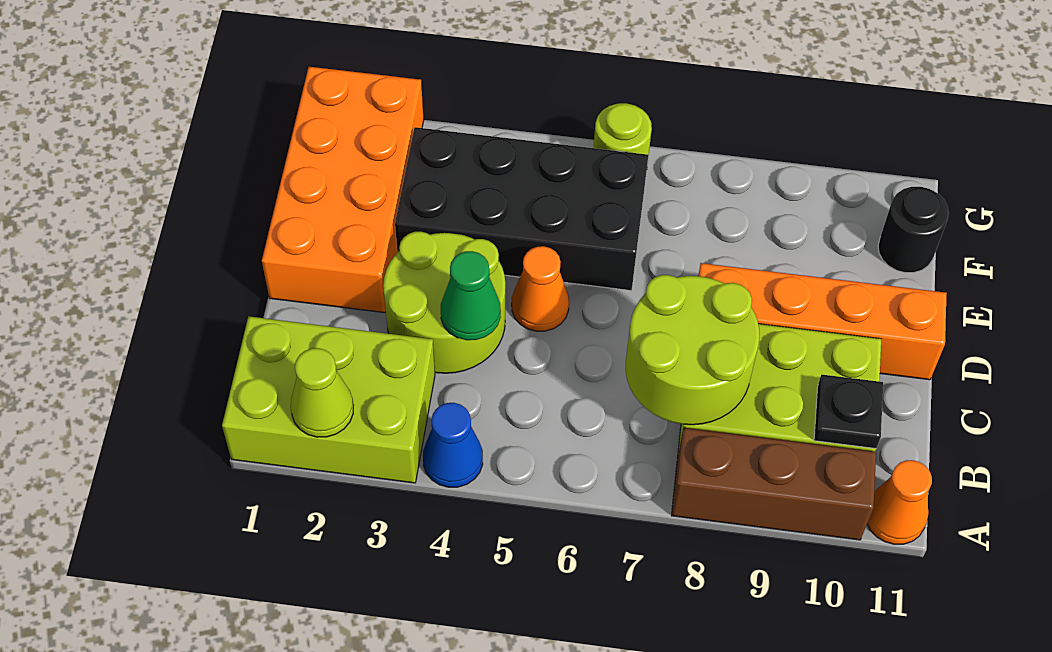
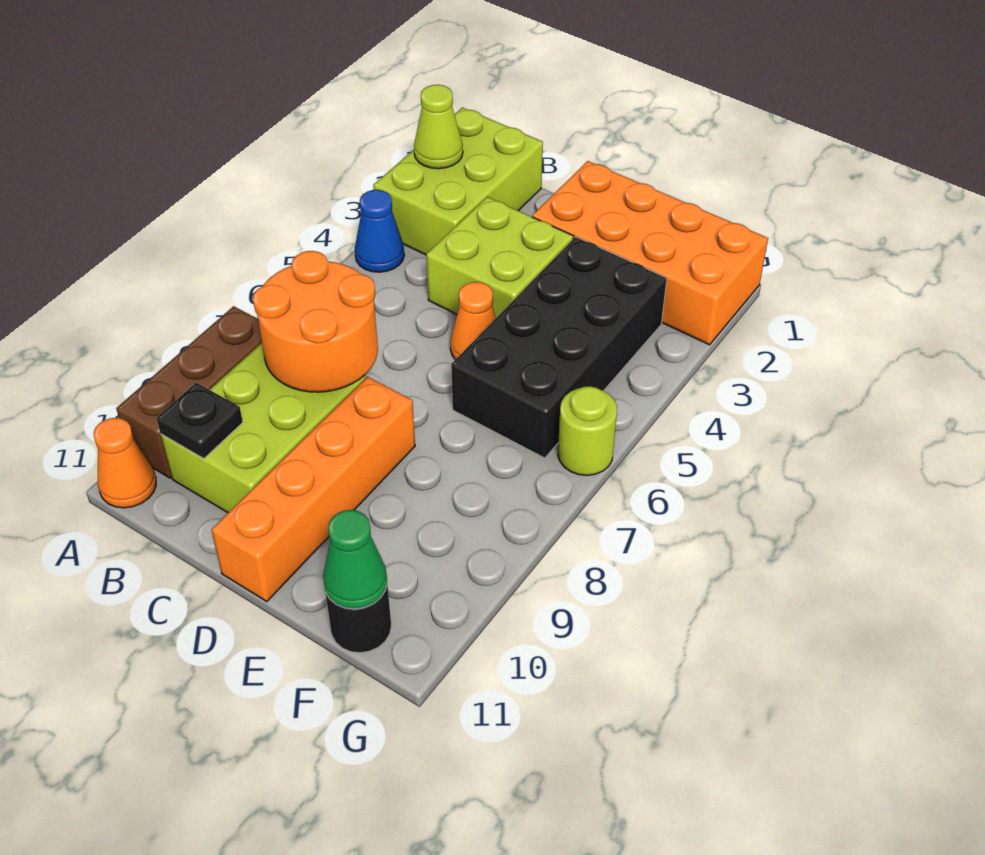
lime 2x2 round brick [626,275,759,425] -> orange 2x2 round brick [253,251,378,392]
lime 2x2 round brick [383,232,505,373] -> lime 2x2 brick [426,197,574,318]
green 1x1 cone [441,251,501,340] -> green 1x1 cone moved to [323,510,387,609]

